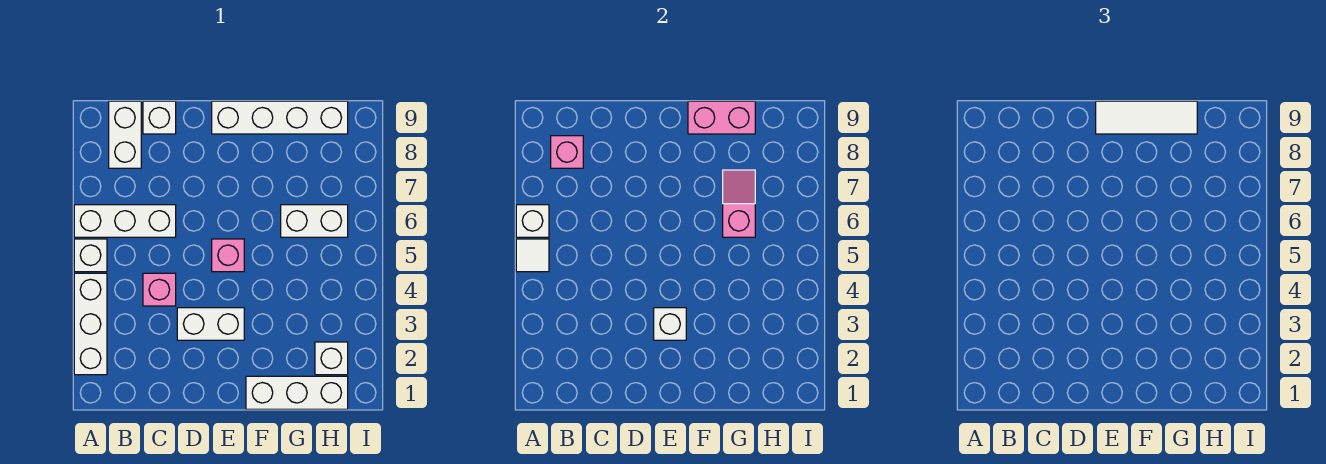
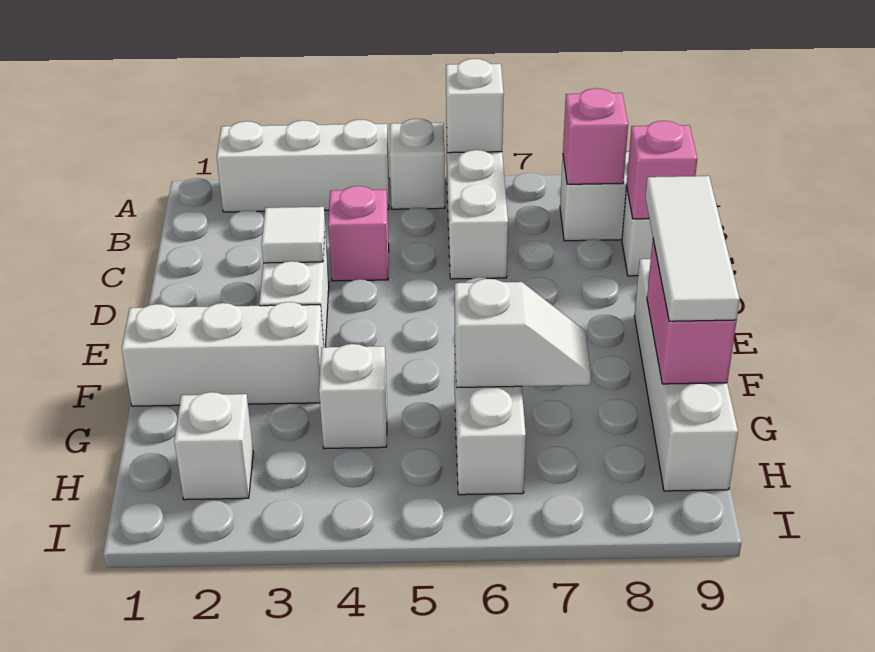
white 1x1 tile [516,239,549,272] -> white 1x1 tile moved to [261,207,325,263]
white 1x1 brick [654,308,686,340] -> white 1x1 brick moved to [319,344,387,448]
pink 1x1 brick [212,239,244,272] -> pink 1x1 brick moved to [627,121,697,219]
white 1x3 brick [246,376,348,409] -> white 1x3 brick turned to [122,302,324,406]
pink 1x2 slope [723,170,755,237] -> white 1x2 slope [455,279,591,388]

